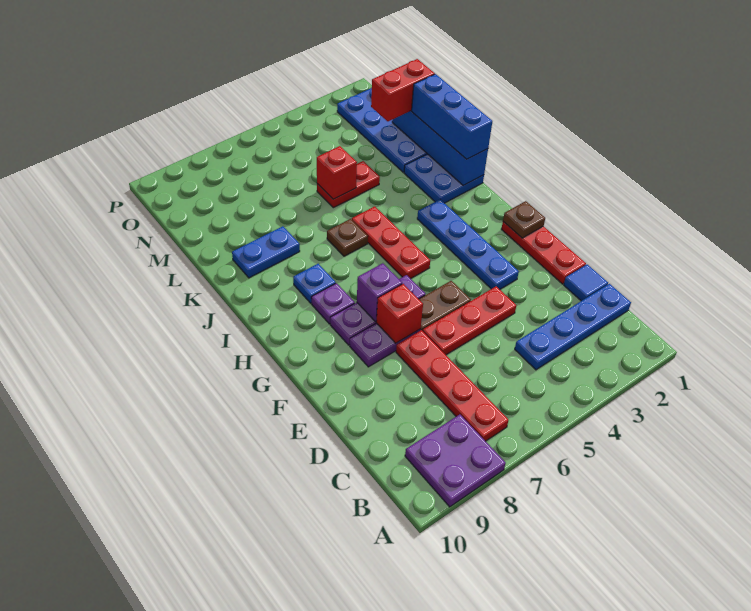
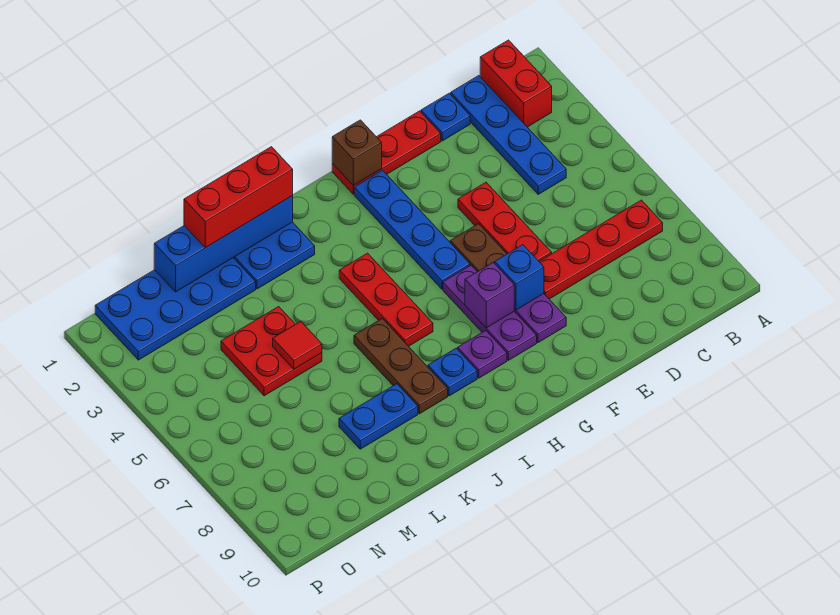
purple 2x2 plate [405,414,506,507] -> none
blue 1x1 tile [564,265,608,301] -> blue 1x1 plate [421,93,470,141]
blue 1x4 plate [417,200,519,289] -> blue 1x4 plate turned to [354,170,470,289]
red 1x1 brick [376,284,423,343] -> blue 1x1 brick [495,245,544,310]
brown 1x1 plate [503,201,545,238] -> brown 1x1 brick [332,120,382,185]
red 1x3 plate [352,206,430,279] -> red 1x3 plate turned to [339,253,433,346]
blue 1x3 brick [412,74,492,159] -> red 1x3 brick [184,147,293,248]
brown 1x1 plate [327,219,368,256] -> brown 1x3 plate [354,319,448,414]
blue 1x2 plate [232,226,300,278] -> blue 1x2 plate turned to [339,384,418,449]
red 1x2 plate [317,161,380,208] -> red 2x2 plate [221,307,322,396]
red 1x1 brick [317,146,357,199] -> red 1x1 tile [273,322,322,369]
red 1x2 brick [371,59,435,121] -> red 1x2 brick moved to [480,40,552,127]

